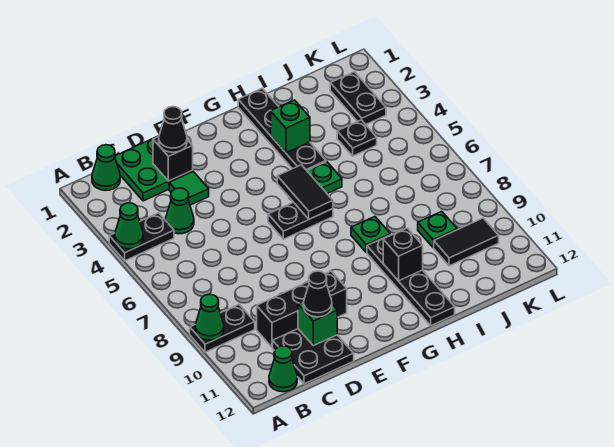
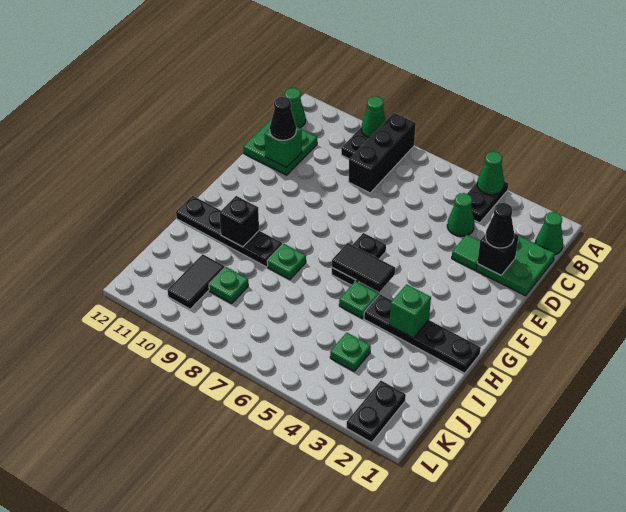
black 1x3 brick [257,271,347,347] -> black 1x3 brick moved to [349,113,416,193]
black 2x2 plate [273,329,354,384] -> green 2x2 plate [243,119,317,175]
black 1x1 plate [337,120,377,156] -> green 1x1 plate [330,333,371,371]
black 1x2 plate [330,72,386,125] -> black 1x2 plate turned to [347,381,406,442]

